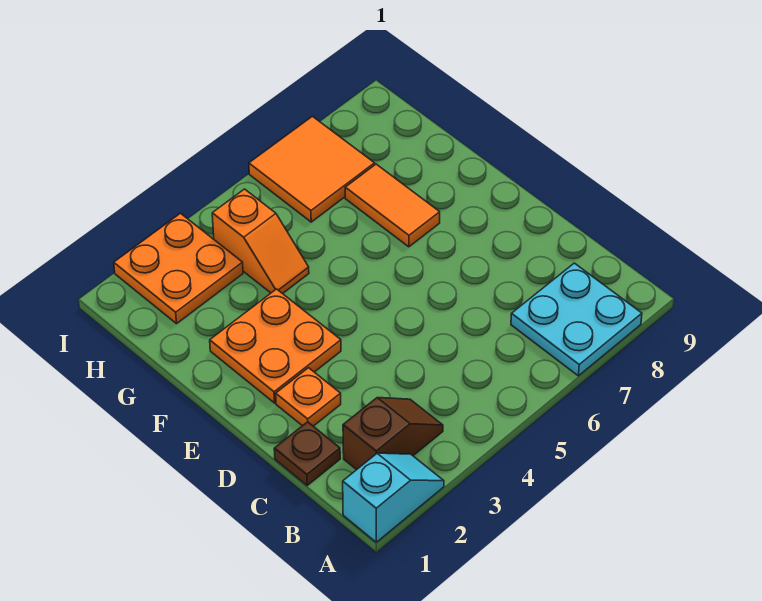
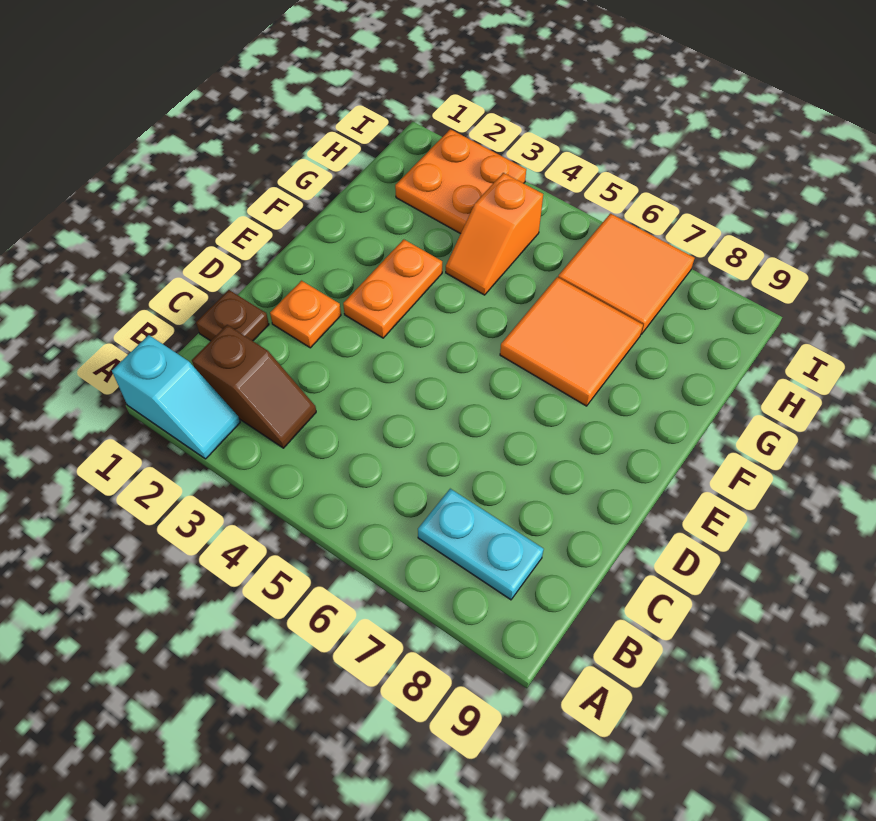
cyan 2x2 plate [511,263,642,376] -> cyan 1x2 plate [418,489,544,600]
orange 2x2 plate [210,289,341,403] -> orange 1x2 plate [343,239,442,338]
orange 1x2 tile [345,164,440,247] -> orange 2x2 tile [500,277,643,406]

